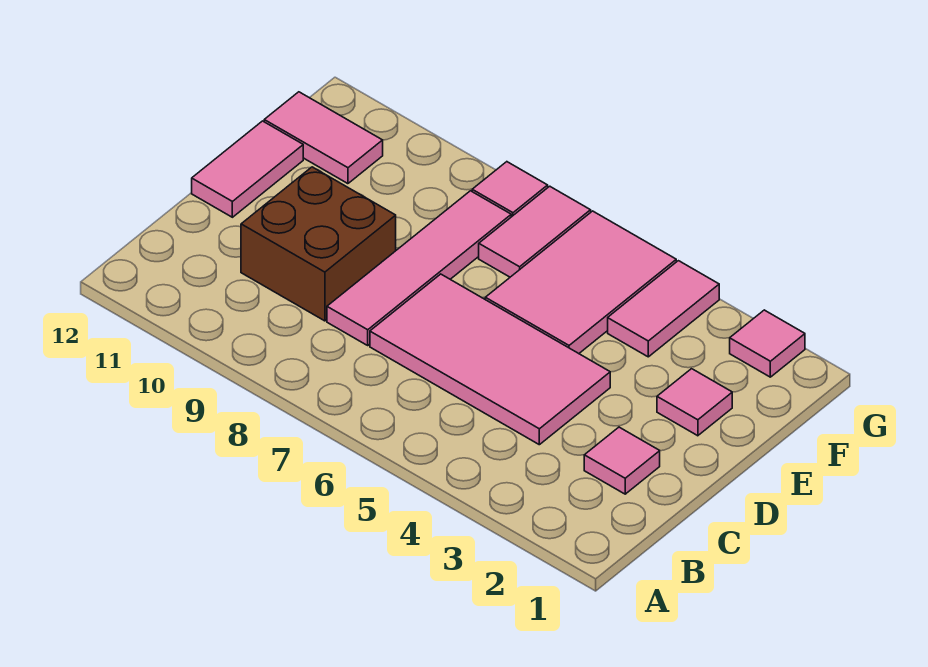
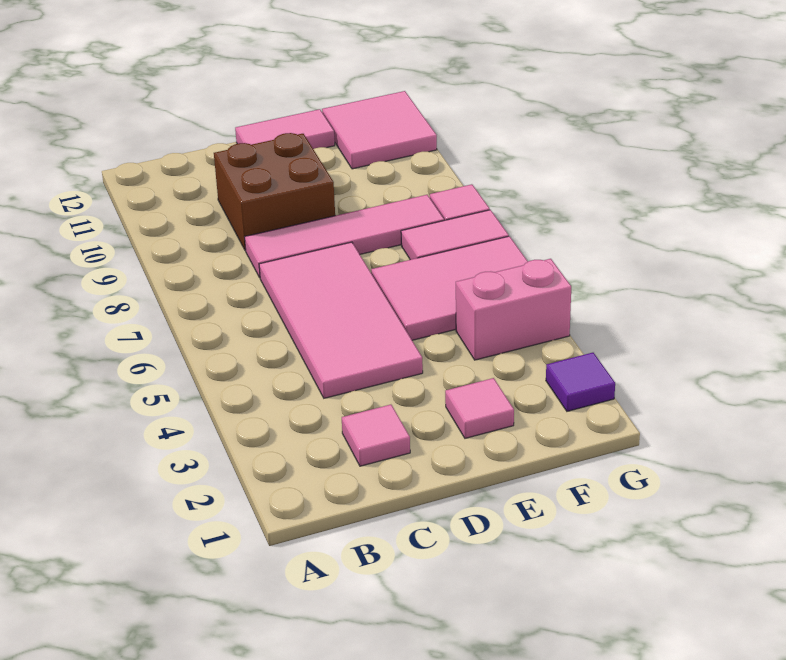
pink 1x2 tile [608,261,719,357] -> pink 1x2 brick [456,259,571,360]
pink 1x2 tile [264,92,383,184] -> pink 2x2 tile [322,91,437,169]
pink 1x1 tile [730,310,805,377] -> purple 1x1 tile [546,353,615,411]

